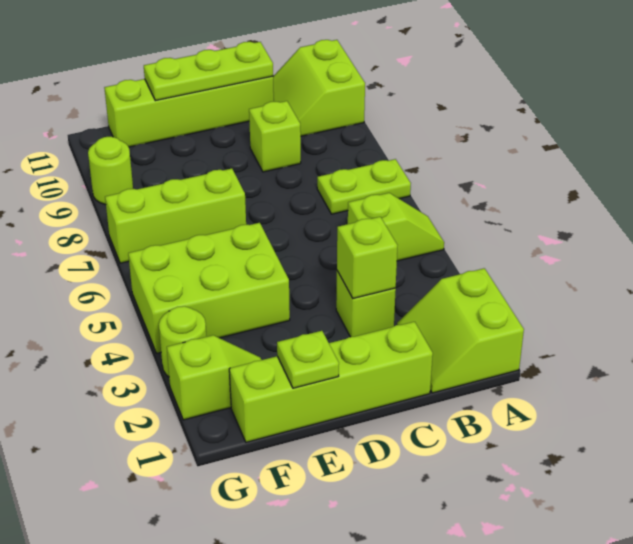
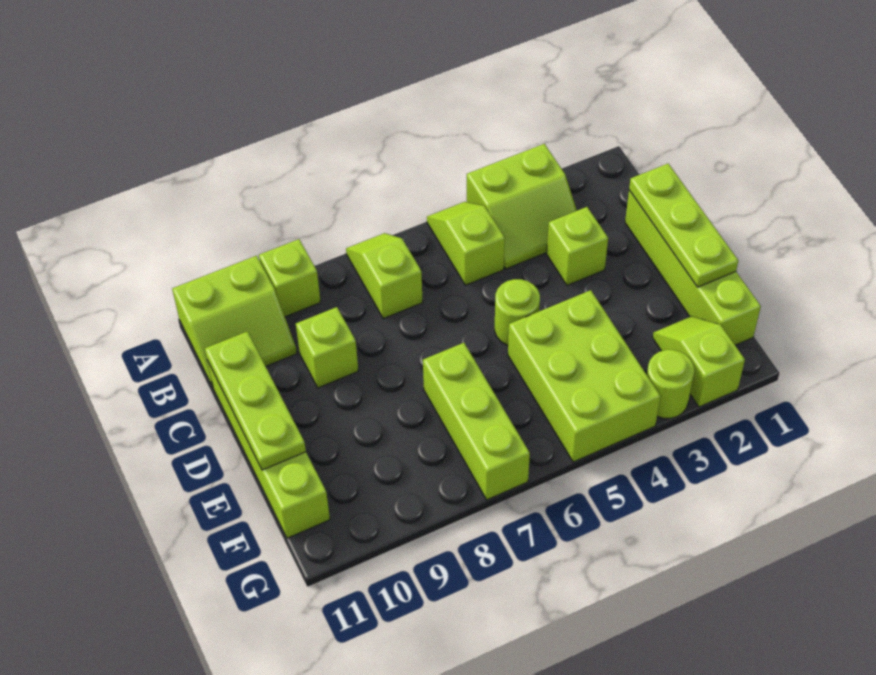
lime 2x2 slope [397,268,524,393] -> lime 2x2 slope moved to [467,144,577,269]
lime 1x2 plate [317,159,411,214] -> lime 1x2 slope [346,233,423,319]
lime 1x1 brick [337,217,397,298] -> lime 1x1 brick moved to [259,239,321,317]
lime 1x1 plate [277,331,339,388] -> lime 1x3 plate [629,164,738,287]
lime 1x1 round brick [88,137,133,205] -> lime 1x1 round brick moved to [495,279,540,345]

